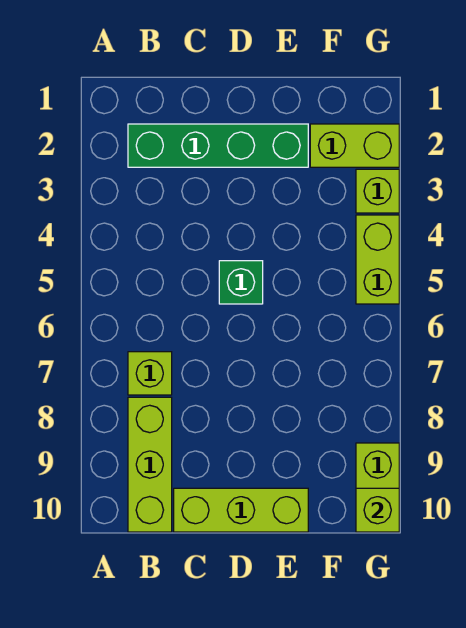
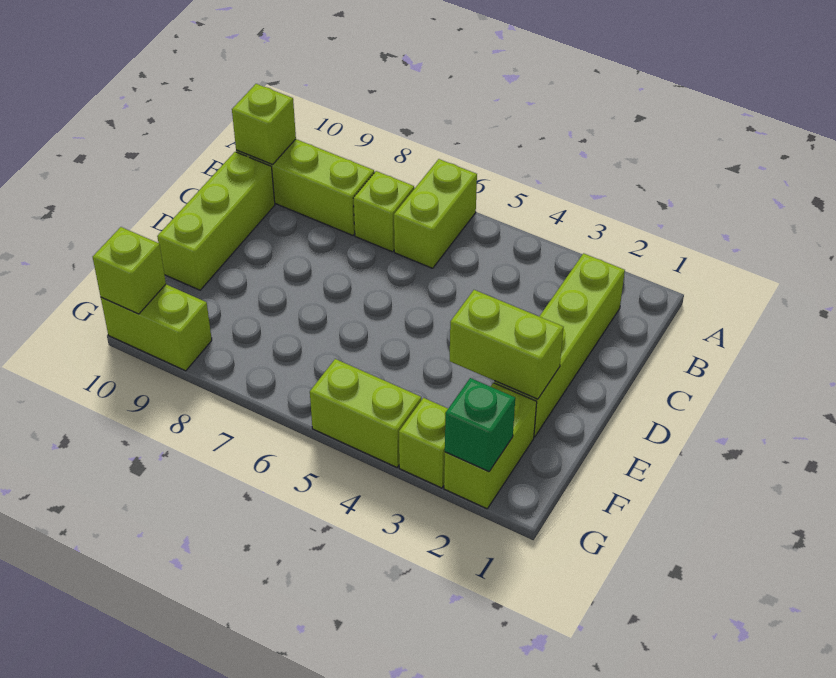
none -> lime 1x2 brick [394,159,477,268]
green 1x4 brick [128,124,308,167] -> lime 1x4 brick [494,253,625,437]
none -> lime 1x1 brick [232,84,296,164]
green 1x1 brick [219,261,263,304] -> green 1x1 brick moved to [445,378,515,472]
none -> lime 1x2 brick [450,290,564,399]

